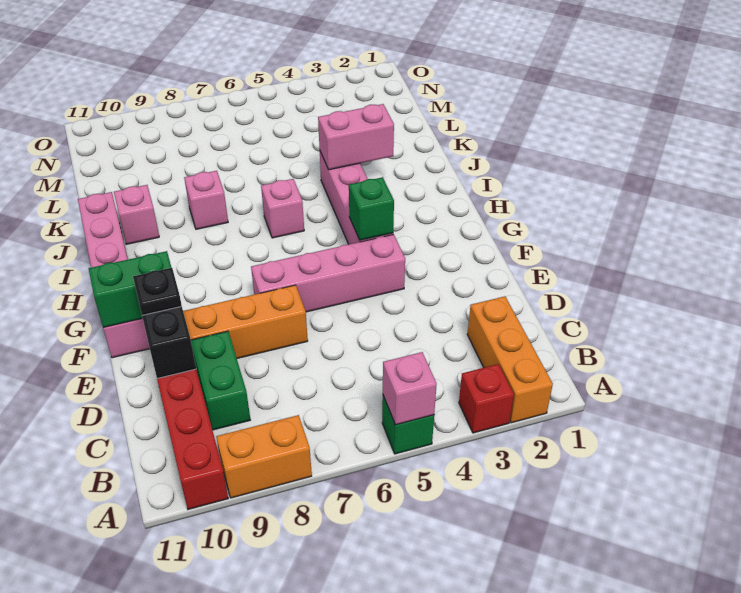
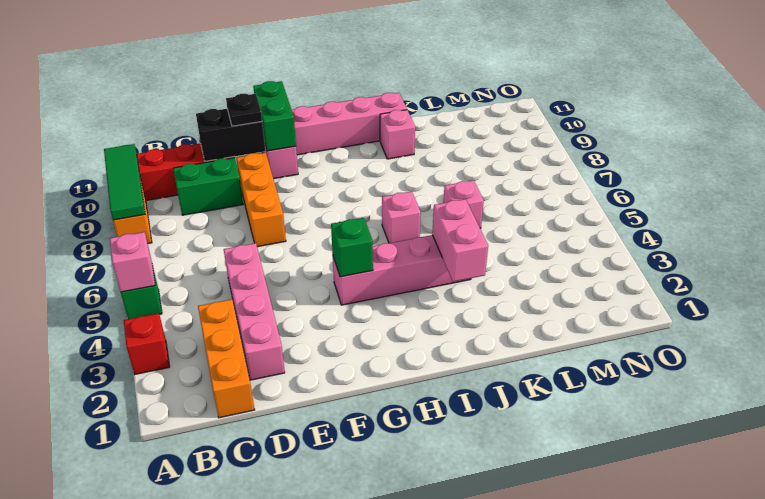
orange 1x3 brick [467,296,553,423] -> orange 1x3 brick turned to [198,299,255,418]
none -> green 1x3 tile [104,144,145,220]
pink 1x4 brick [251,234,405,312] -> pink 1x4 brick moved to [224,243,285,380]
pink 1x1 brick [184,171,228,229] -> pink 1x1 brick moved to [443,180,484,228]

